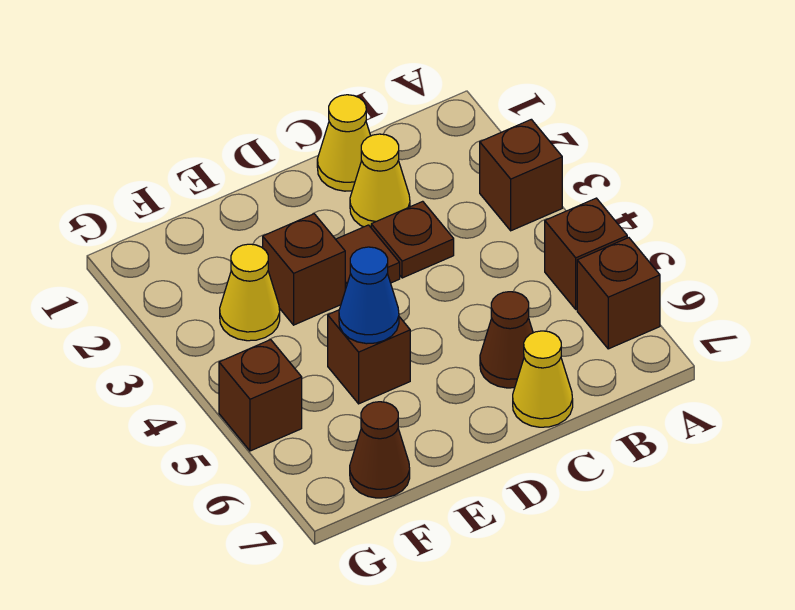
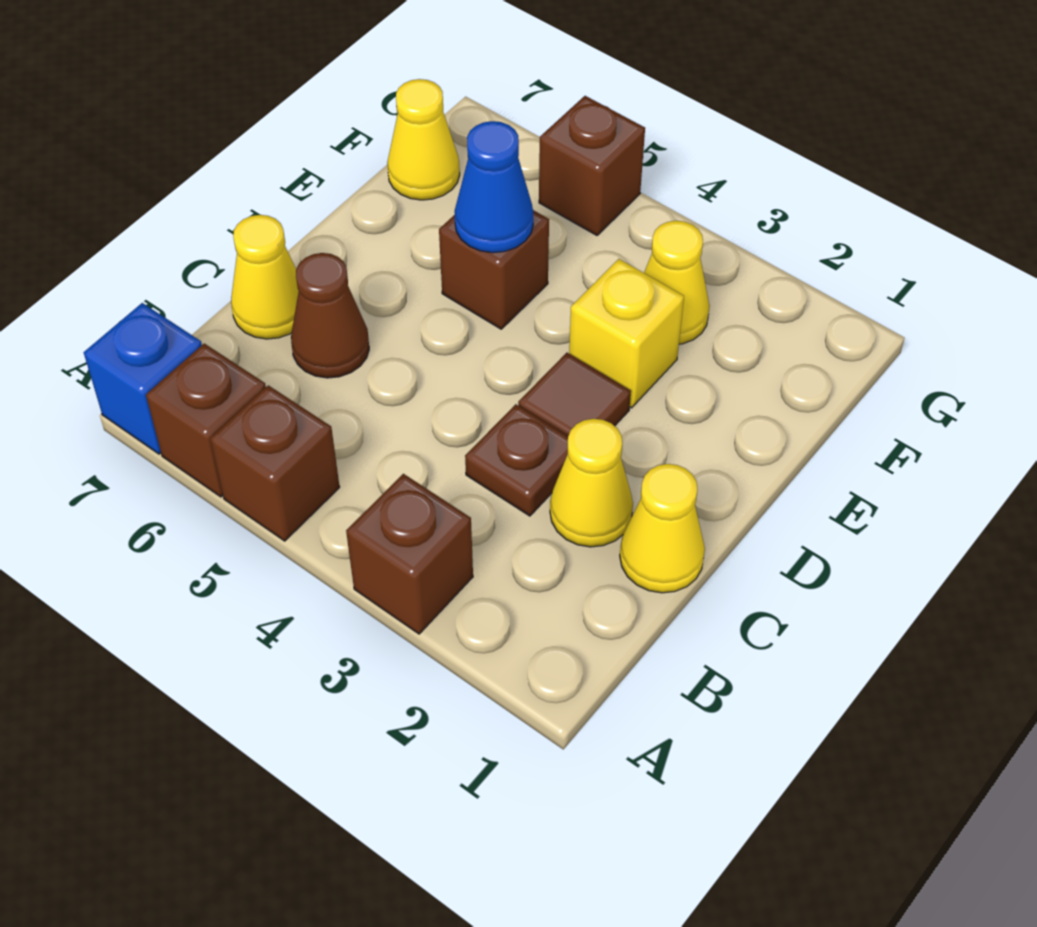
none -> blue 1x1 brick [84,303,202,454]
brown 1x1 brick [263,214,345,325] -> yellow 1x1 brick [569,259,684,408]
brown 1x1 cone [350,402,410,498] -> yellow 1x1 cone [387,79,460,200]

